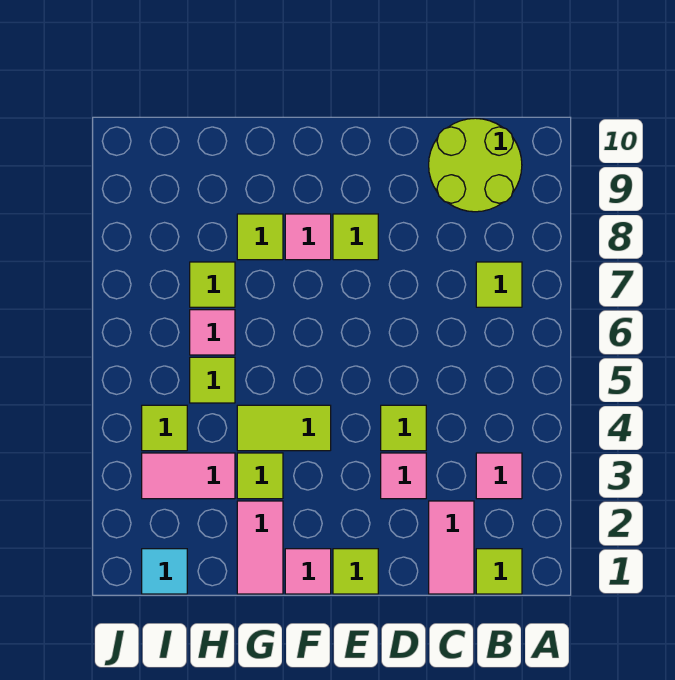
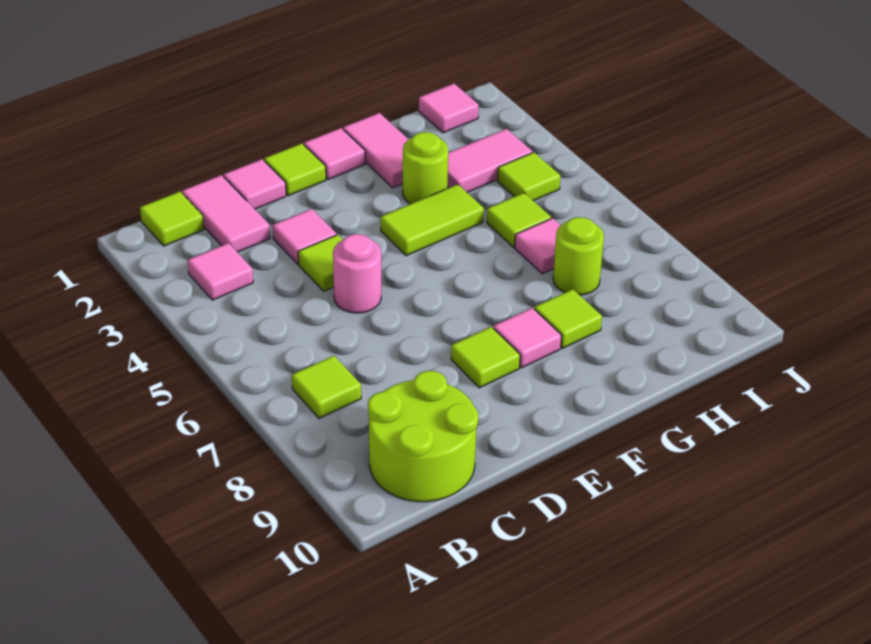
none -> pink 1x1 tile [224,159,286,209]
none -> pink 1x1 round brick [333,234,381,313]
lime 1x1 tile [237,453,283,499] -> lime 1x1 round brick [403,132,448,204]
lime 1x1 tile [190,262,235,307] -> lime 1x1 round brick [553,217,604,295]
cyan 1x1 tile [142,549,187,594] -> pink 1x1 tile [419,84,479,133]

